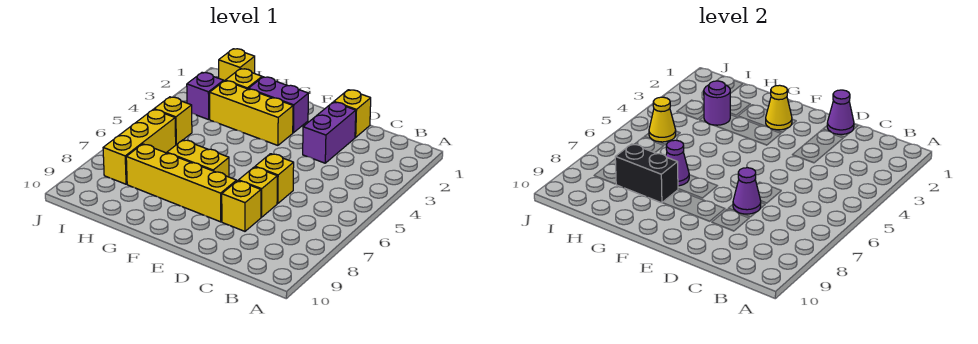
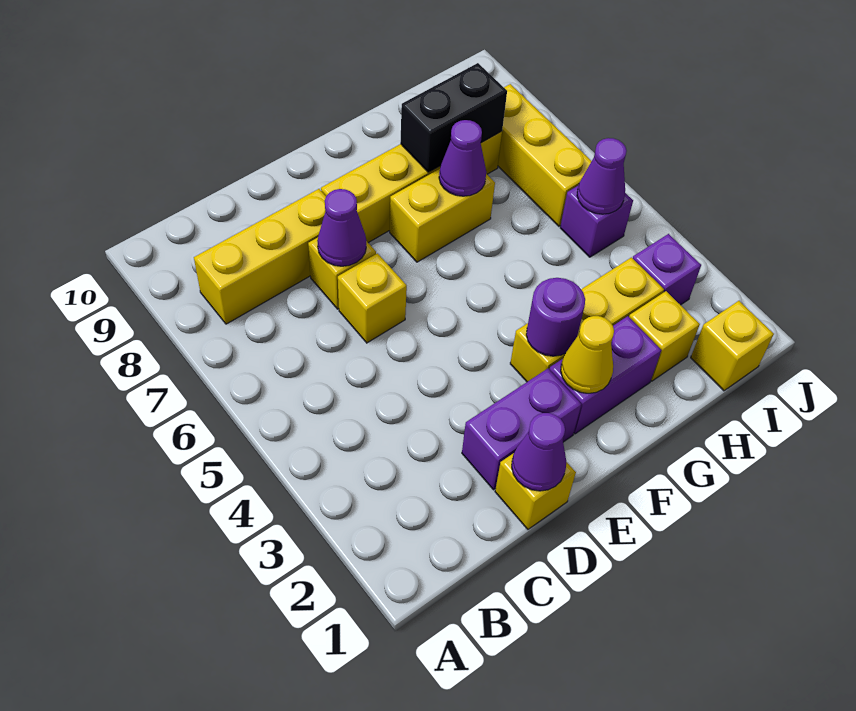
purple 1x2 brick [303,102,356,163] -> purple 1x2 brick turned to [462,369,581,490]
yellow 1x1 brick [222,181,261,231] -> yellow 1x3 brick [194,189,326,324]
purple 1x1 round brick [704,81,730,125] -> purple 1x1 round brick moved to [526,278,585,356]
yellow 1x1 brick [154,97,192,145] -> purple 1x1 brick [560,185,633,257]
yellow 1x1 cone [649,97,676,142] -> purple 1x1 cone [577,138,627,214]

